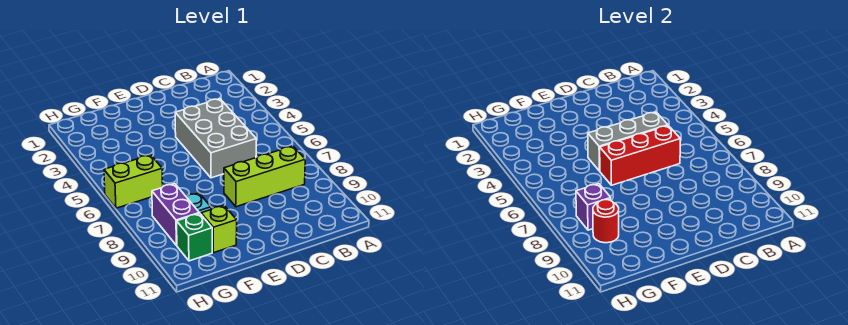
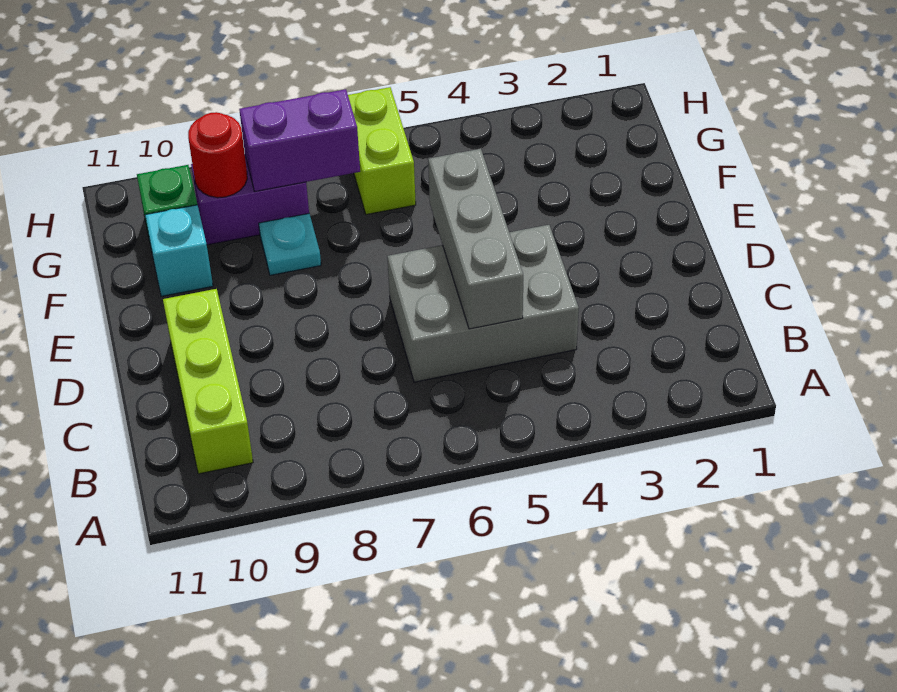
lime 1x3 brick [224,146,305,207] -> lime 1x3 brick moved to [163,289,253,474]
red 1x3 brick [600,126,680,185] -> none
lime 1x1 brick [201,206,237,253] -> cyan 1x1 brick [145,205,213,296]
purple 1x1 brick [576,184,611,230] -> purple 1x2 brick [239,89,360,191]

